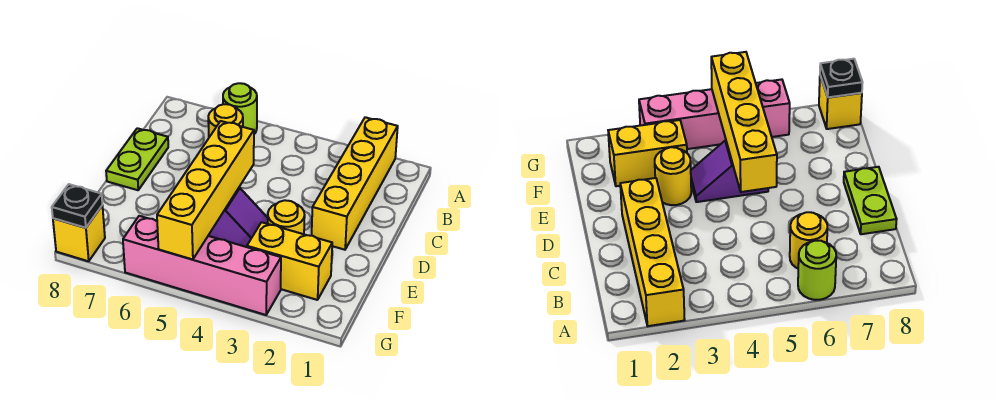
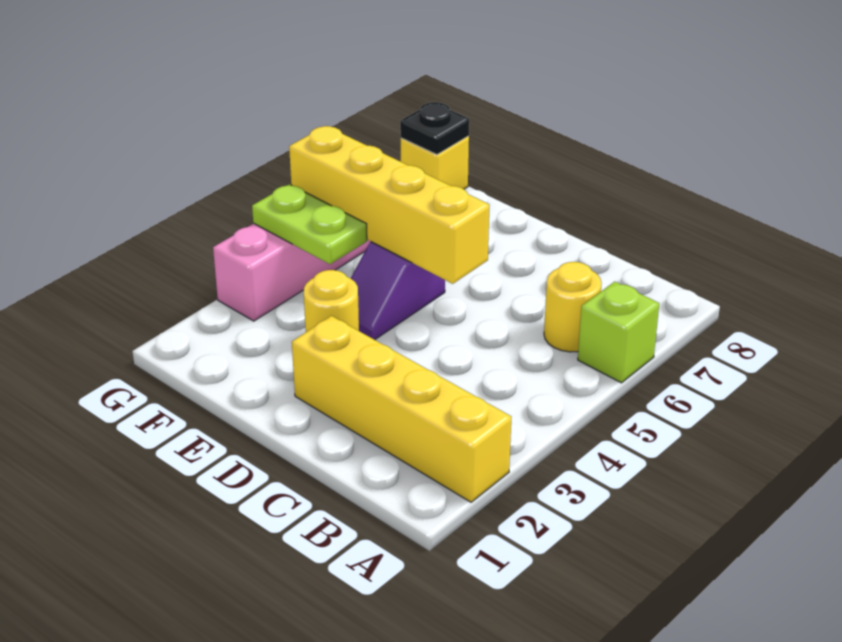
lime 1x1 round brick [223,83,257,134] -> lime 1x1 brick [578,282,659,383]
lime 1x2 plate [106,128,168,190] -> lime 1x2 plate moved to [252,184,367,264]
yellow 1x2 brick [247,222,332,300] -> none

